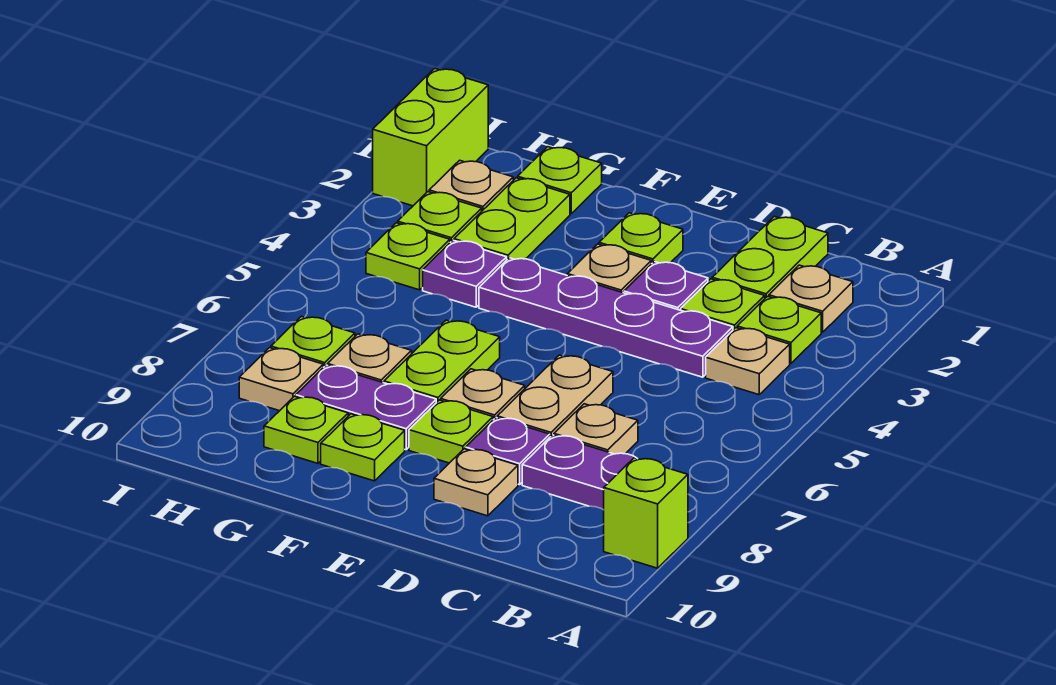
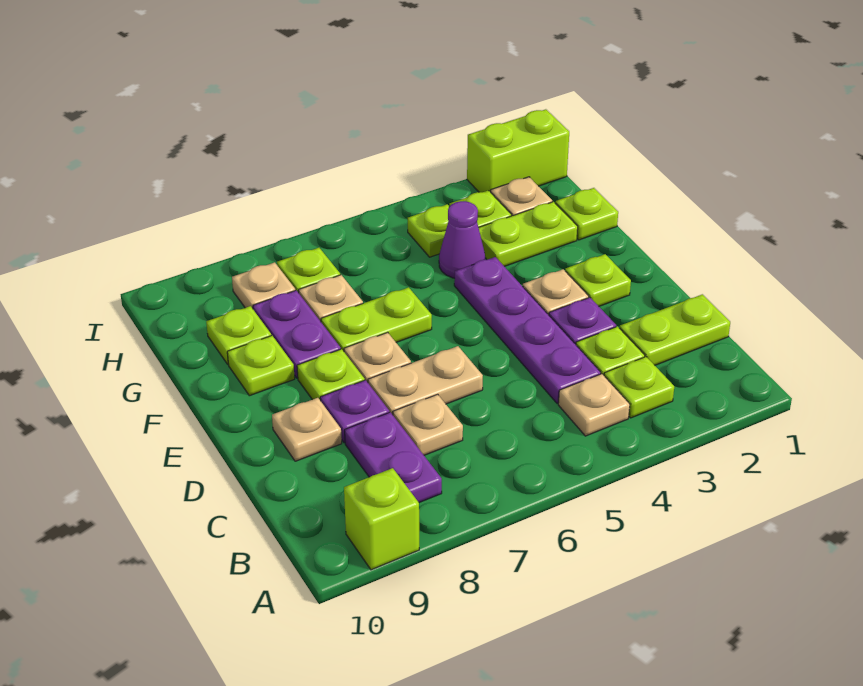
tan 1x1 plate [769,265,853,332] -> none
purple 1x1 plate [423,240,507,307] -> purple 1x1 cone [439,201,485,278]

